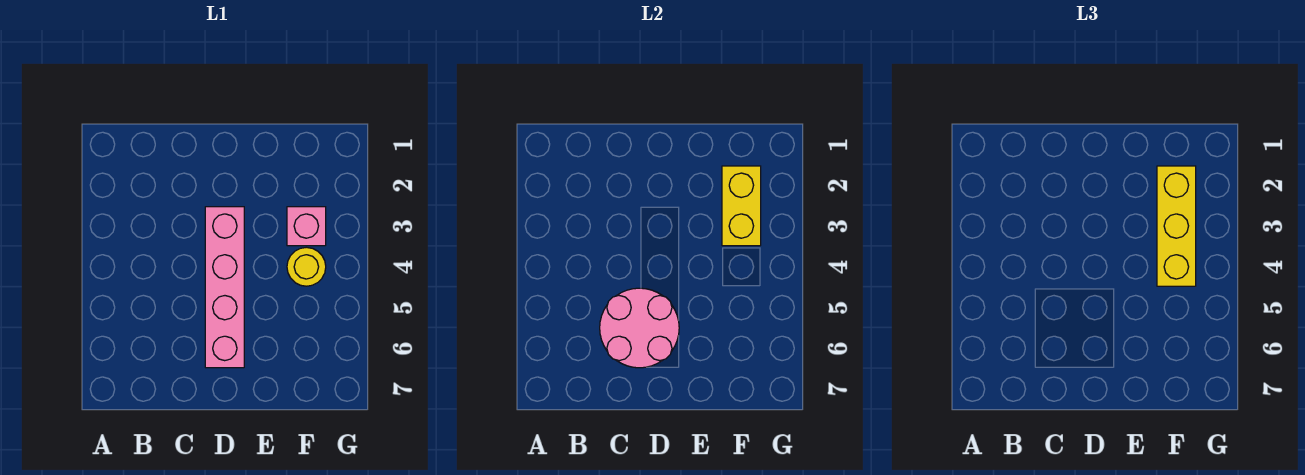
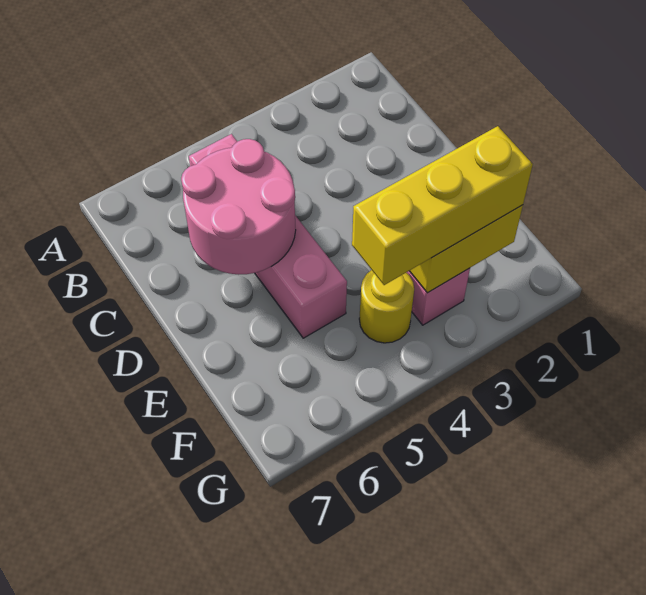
pink 1x4 brick [205,207,244,368] -> pink 1x4 brick turned to [189,134,347,338]

